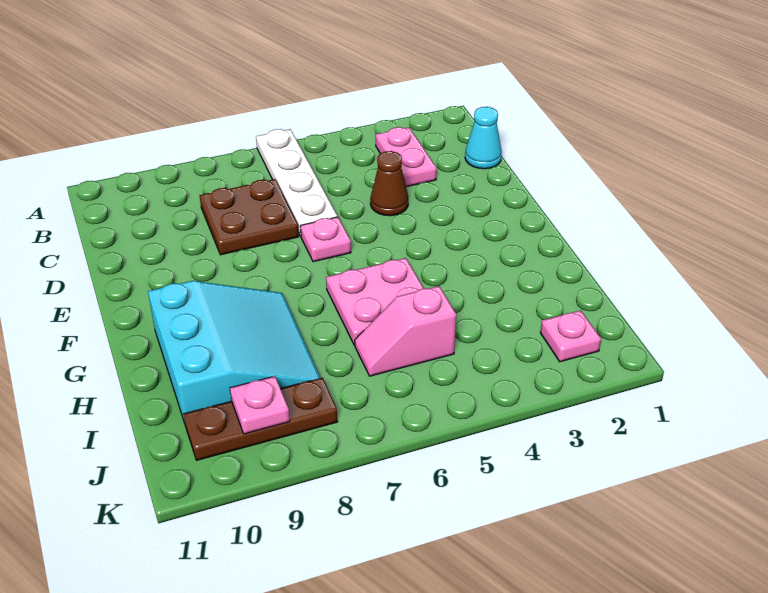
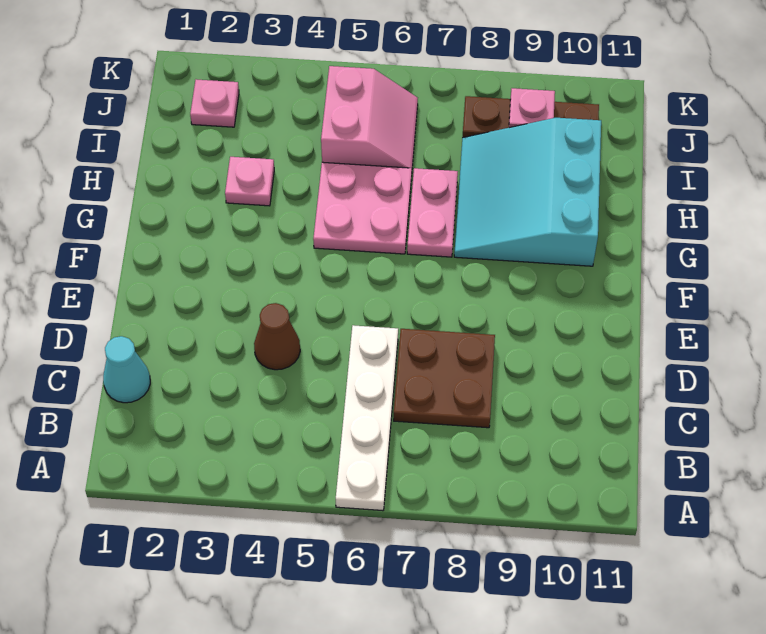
pink 1x2 plate [376,127,437,187] -> pink 1x2 plate moved to [407,168,458,257]
pink 1x1 plate [300,217,351,262] -> pink 1x1 plate moved to [225,157,274,206]
pink 1x2 slope [355,286,456,376] -> pink 2x2 slope [321,66,418,168]

